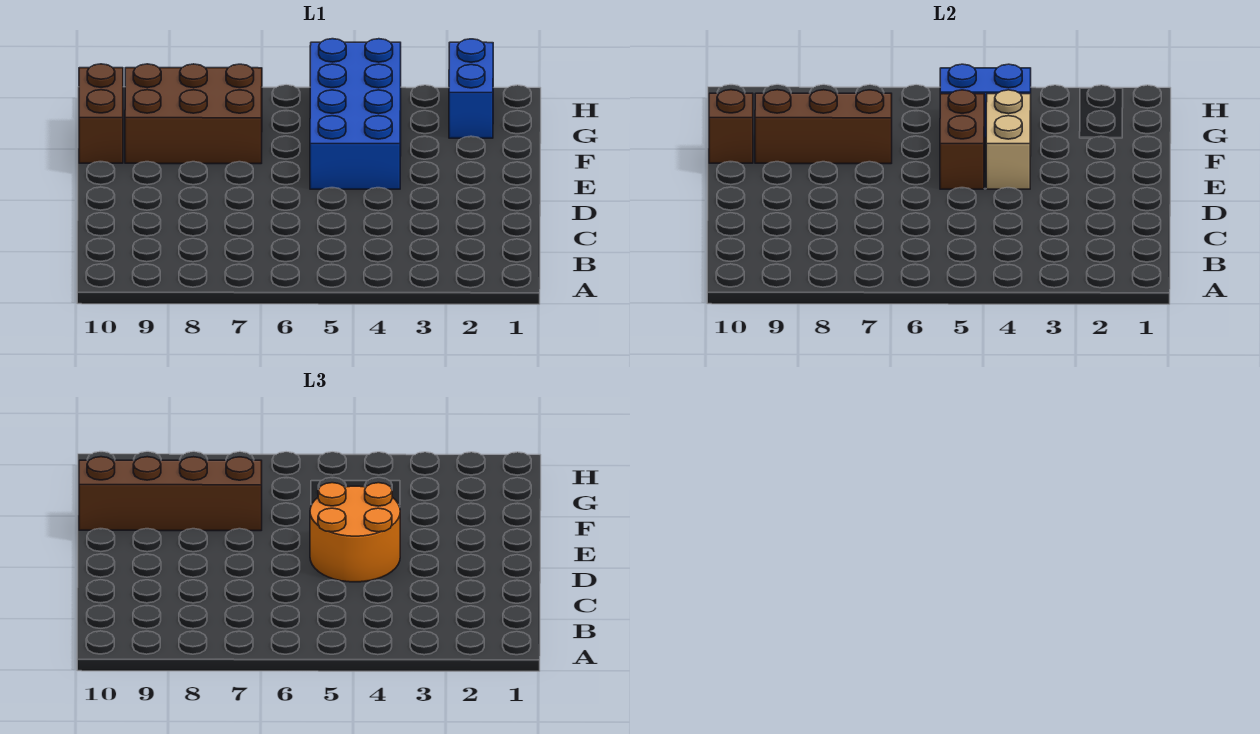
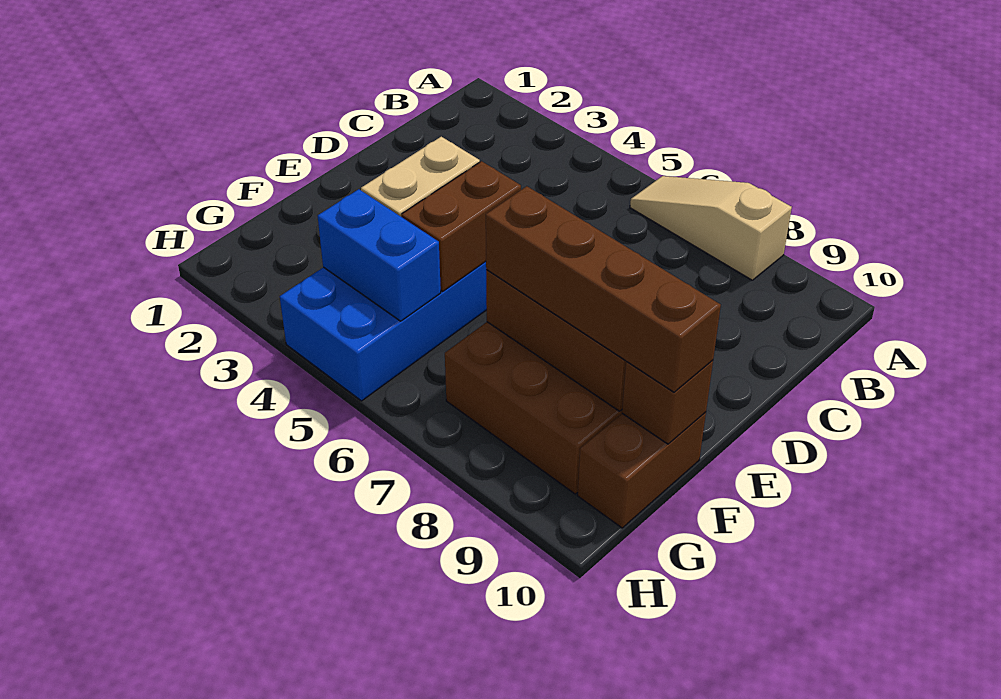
none -> tan 1x3 slope [630,176,792,280]
orange 2x2 round brick [310,483,400,582] -> none
blue 1x2 brick [449,39,493,138] -> none

